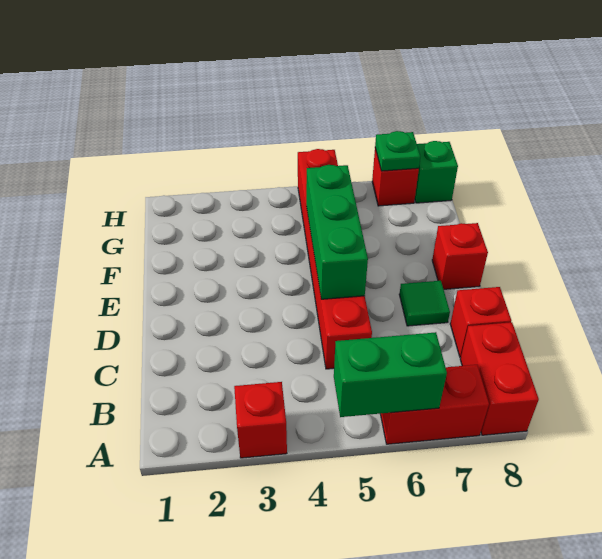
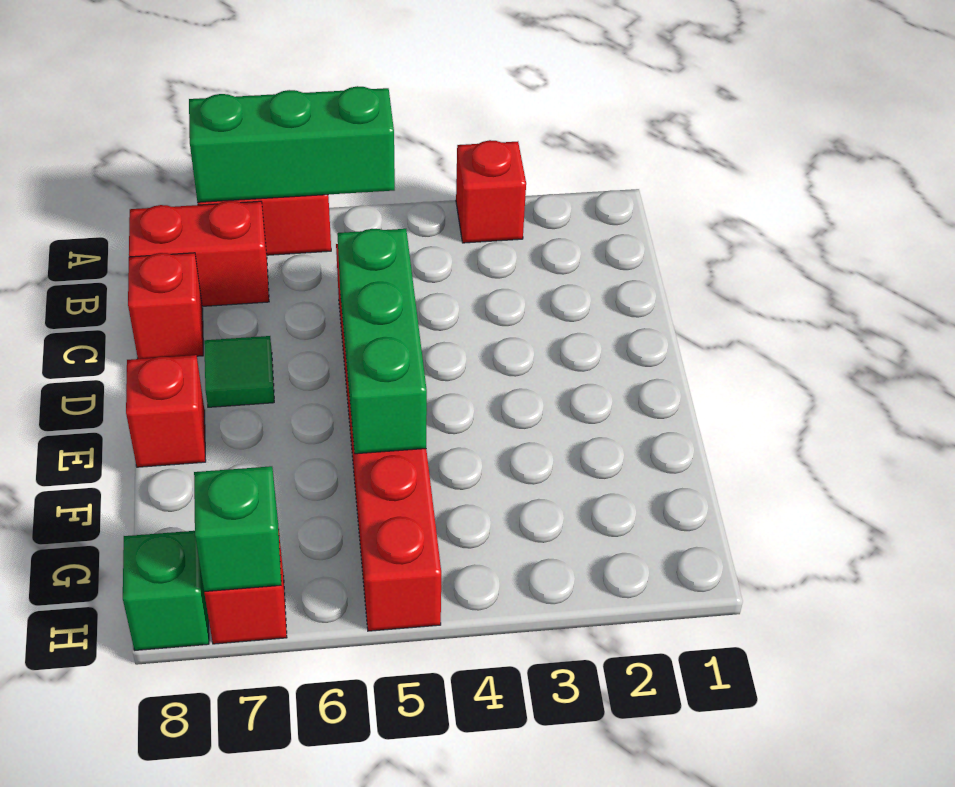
green 1x2 brick [334,332,447,417] -> green 1x3 brick [189,86,395,202]
red 1x2 brick [460,322,539,435] -> red 1x2 brick turned to [129,201,269,306]
green 1x1 plate [375,131,420,171] -> green 1x1 brick [194,466,281,592]

